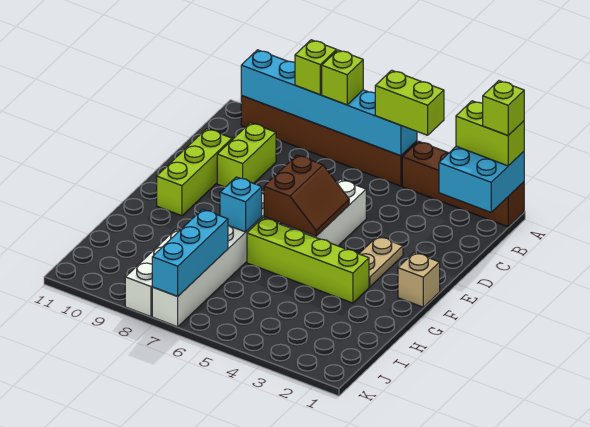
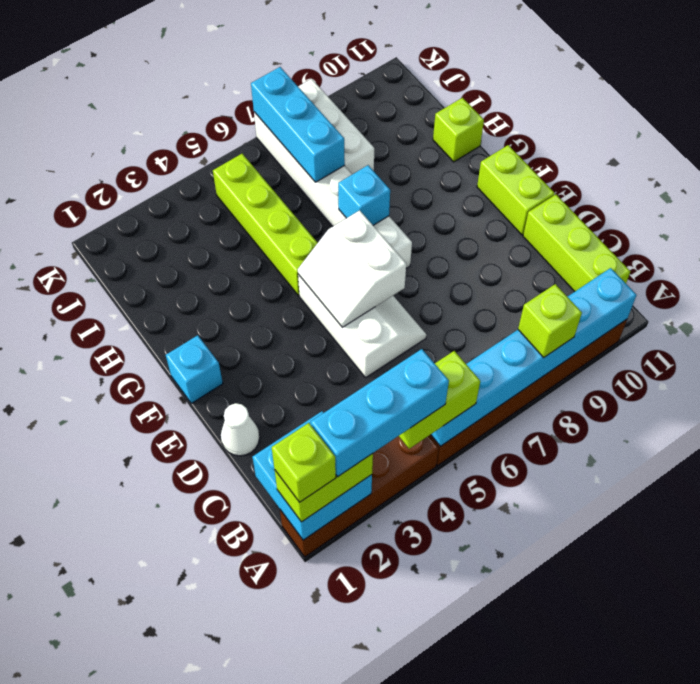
none -> cyan 1x3 brick [311,349,449,477]
lime 1x1 brick [322,50,363,105] -> lime 1x1 brick moved to [433,98,484,162]
lime 1x2 brick [217,123,276,187] -> lime 1x2 brick moved to [477,145,555,235]
none -> white 1x1 cone [221,403,260,456]
lime 1x3 brick [157,129,232,216] -> lime 1x3 brick moved to [523,195,630,291]
tan 1x2 plate [359,236,403,287] -> none
brown 2x2 slope [264,155,349,236] -> white 2x2 slope [298,210,406,328]
tan 1x1 brick [398,252,440,307] -> cyan 1x1 brick [166,335,223,403]
lime 1x4 brick [247,218,369,303] -> lime 1x4 brick turned to [213,154,317,296]

